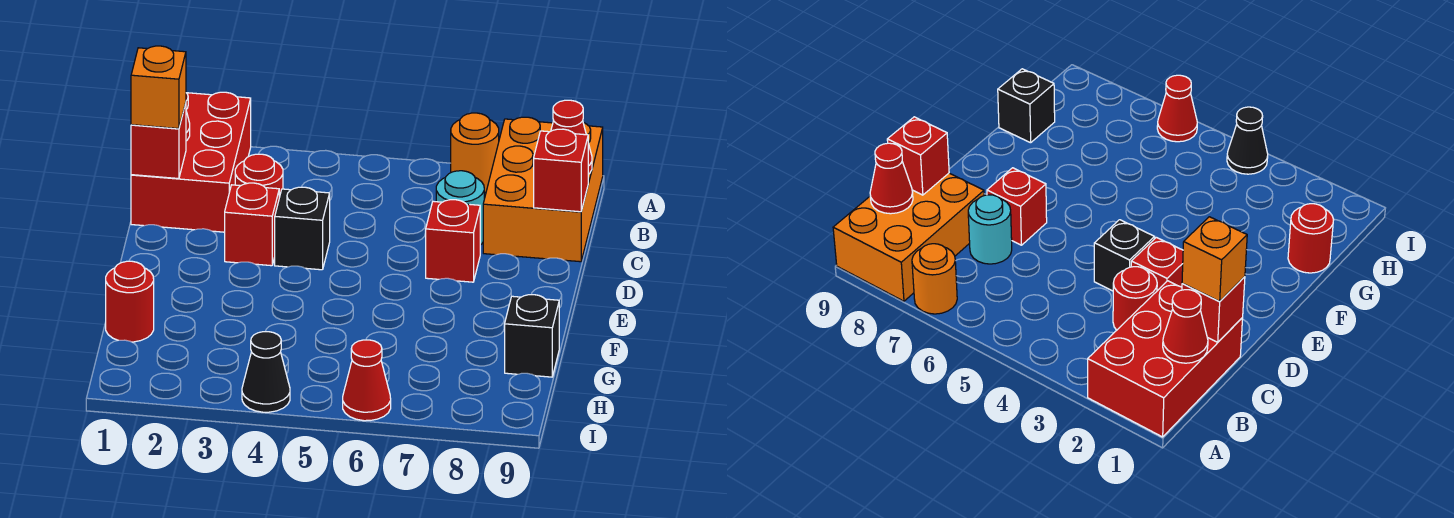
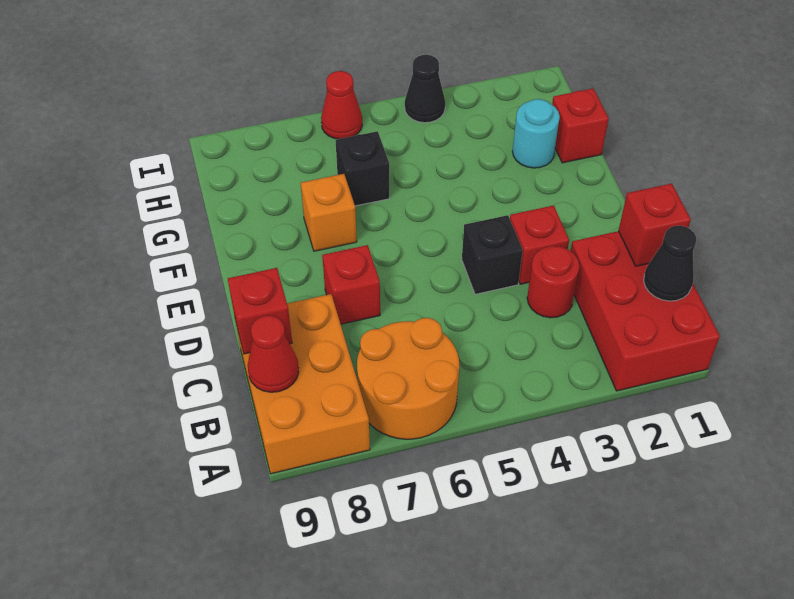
orange 1x1 round brick [451,113,499,193] -> orange 2x2 round brick [357,318,459,439]
red 1x1 cone [1163,290,1208,363] -> black 1x1 cone [644,226,696,301]
orange 1x1 brick [131,46,186,129] -> orange 1x1 brick moved to [301,174,357,251]
cyan 1x1 round brick [436,171,484,245] -> cyan 1x1 round brick moved to [512,99,560,168]
red 1x1 round brick [106,261,154,342] -> red 1x1 brick [552,89,609,163]
black 1x1 brick [505,295,559,377] -> black 1x1 brick moved to [336,131,389,206]

